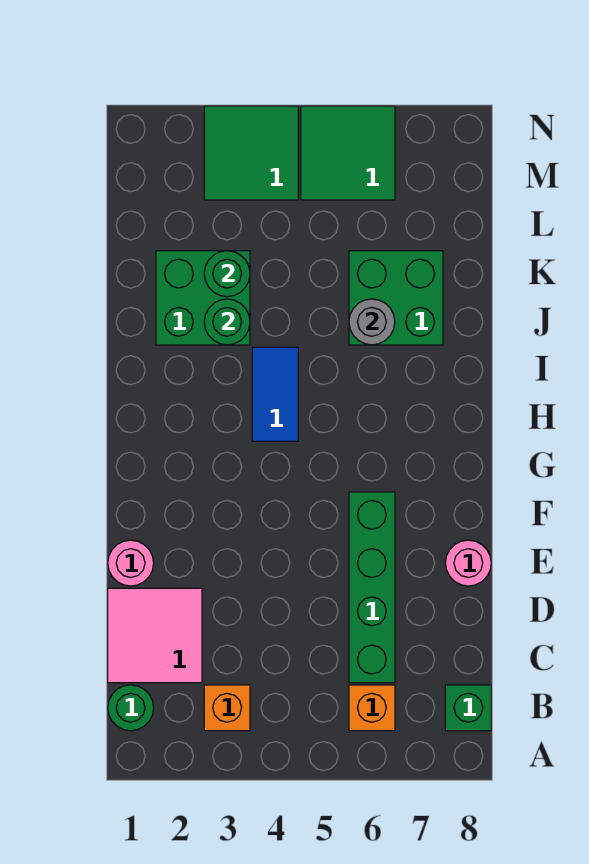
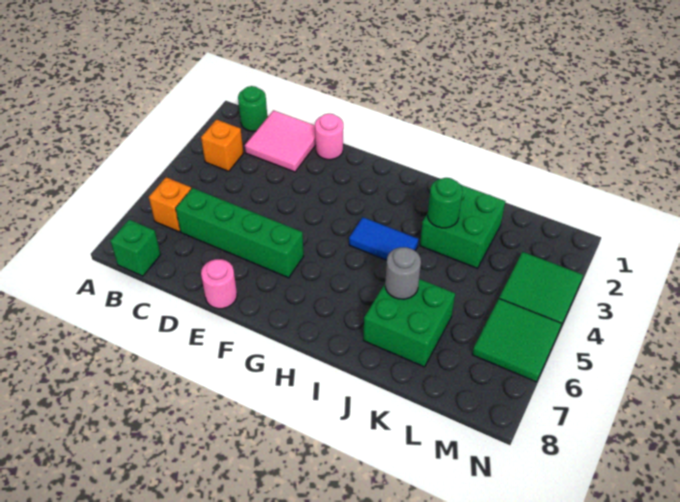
green 1x1 round brick [204,251,250,297] -> none

